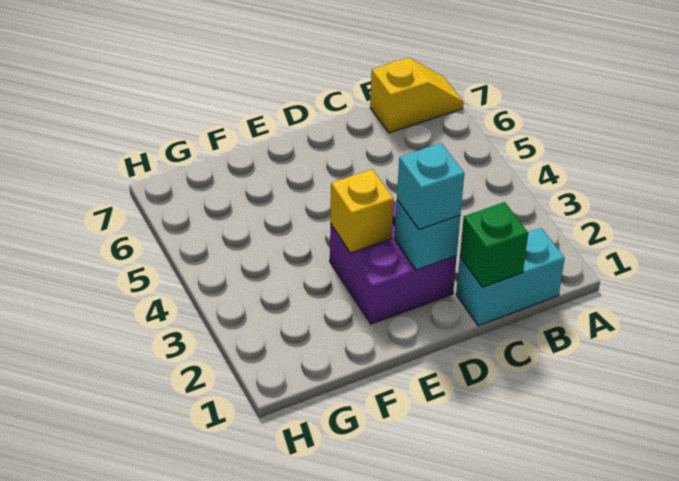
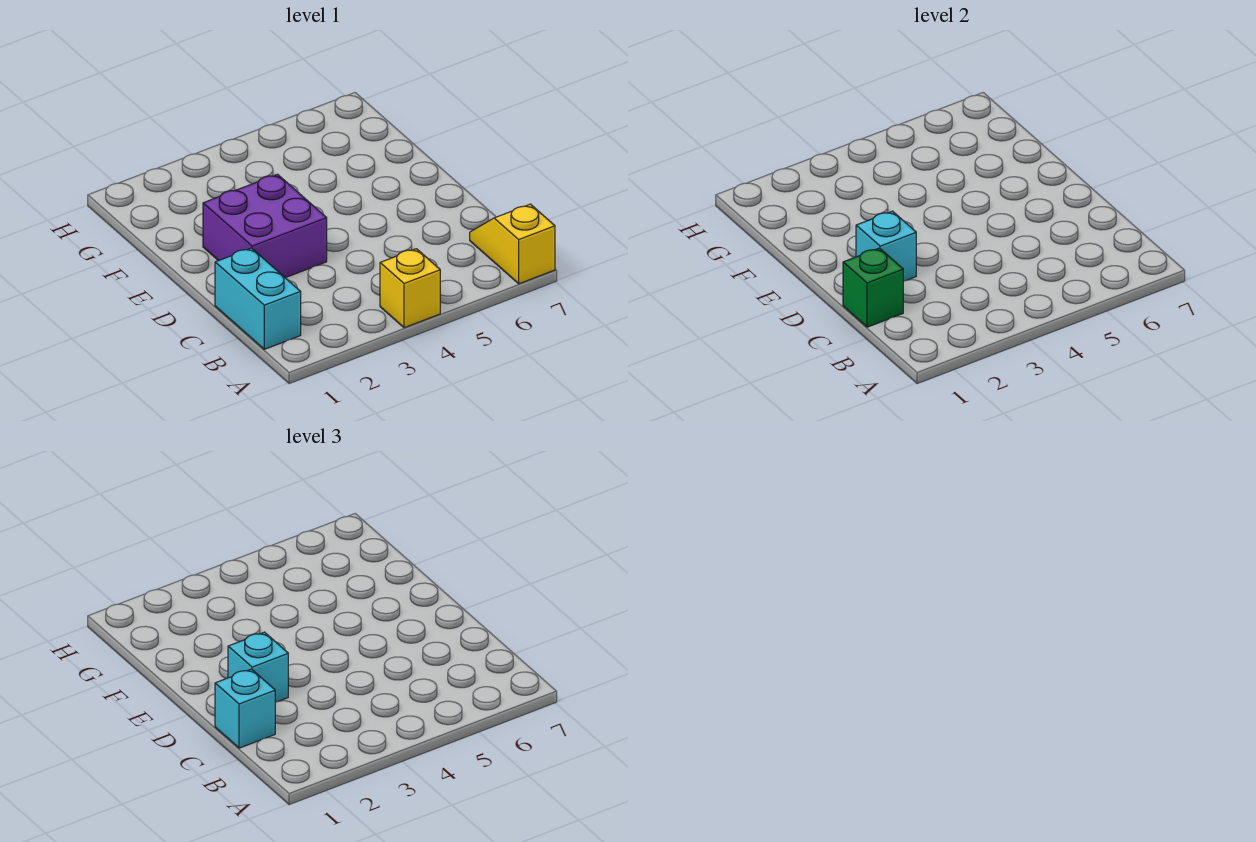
yellow 1x2 slope [370,58,463,133] -> yellow 1x2 slope turned to [470,204,555,284]
none -> cyan 1x1 brick [215,669,275,748]
yellow 1x1 brick [330,169,394,253] -> yellow 1x1 brick moved to [380,249,440,328]

